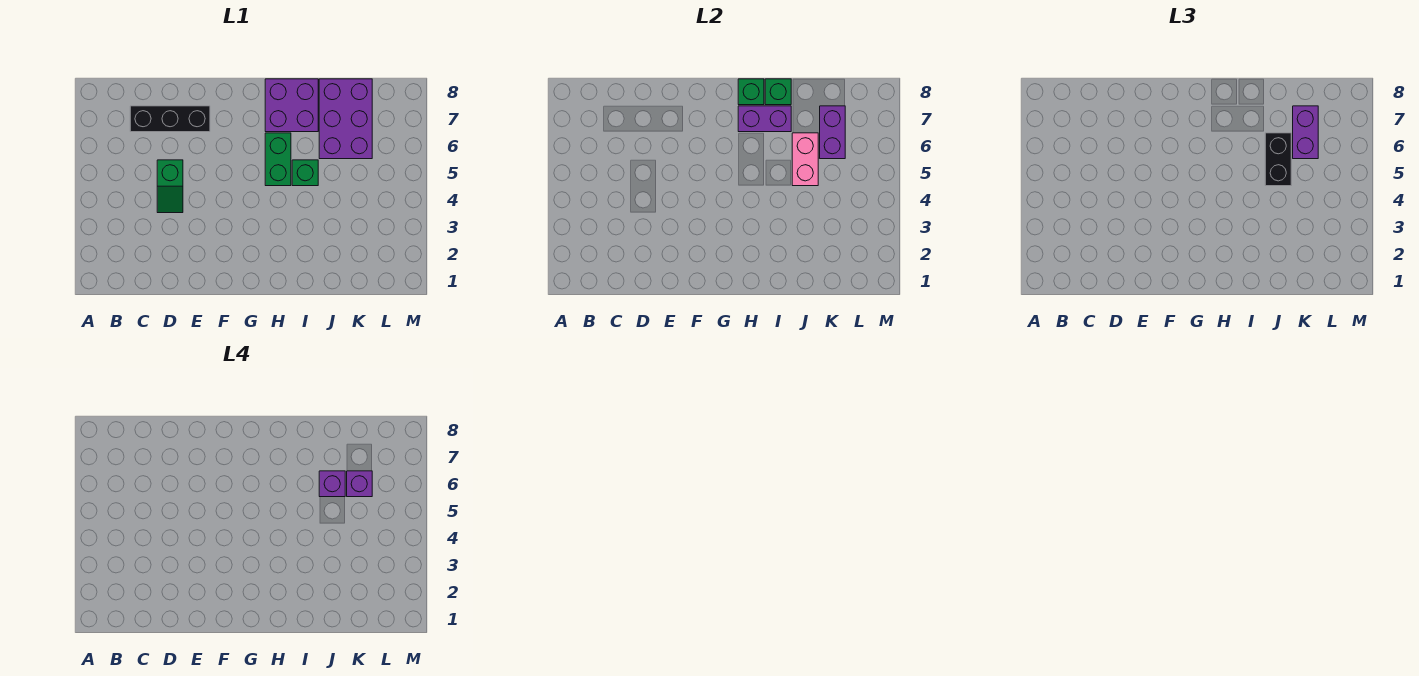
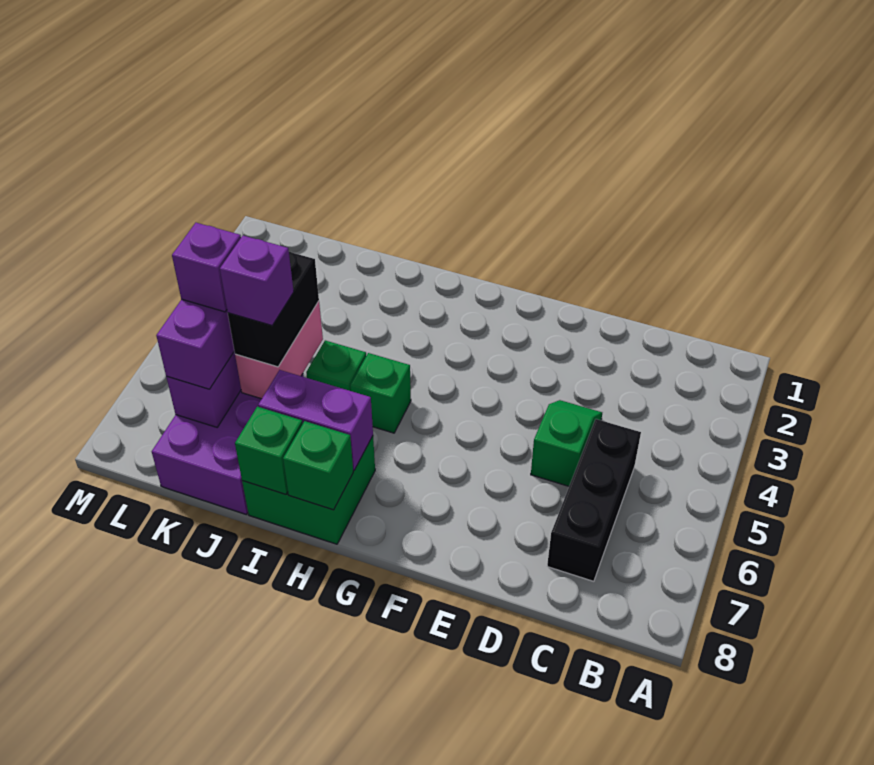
black 1x3 brick [130,106,210,132] -> black 1x3 brick turned to [547,419,641,581]
green 1x2 brick [265,133,291,186] -> green 1x1 brick [350,353,411,433]
purple 2x2 brick [265,79,318,132] -> green 2x2 brick [242,436,375,544]

